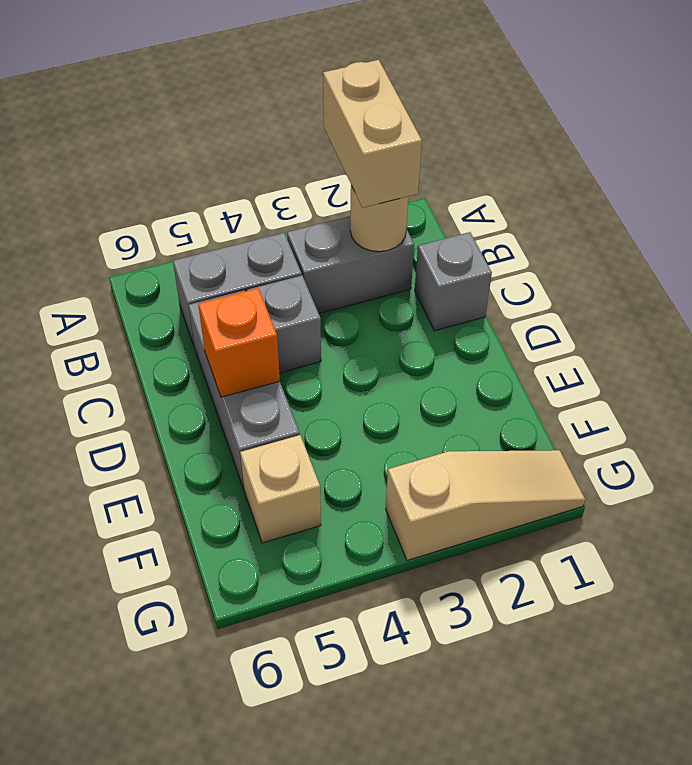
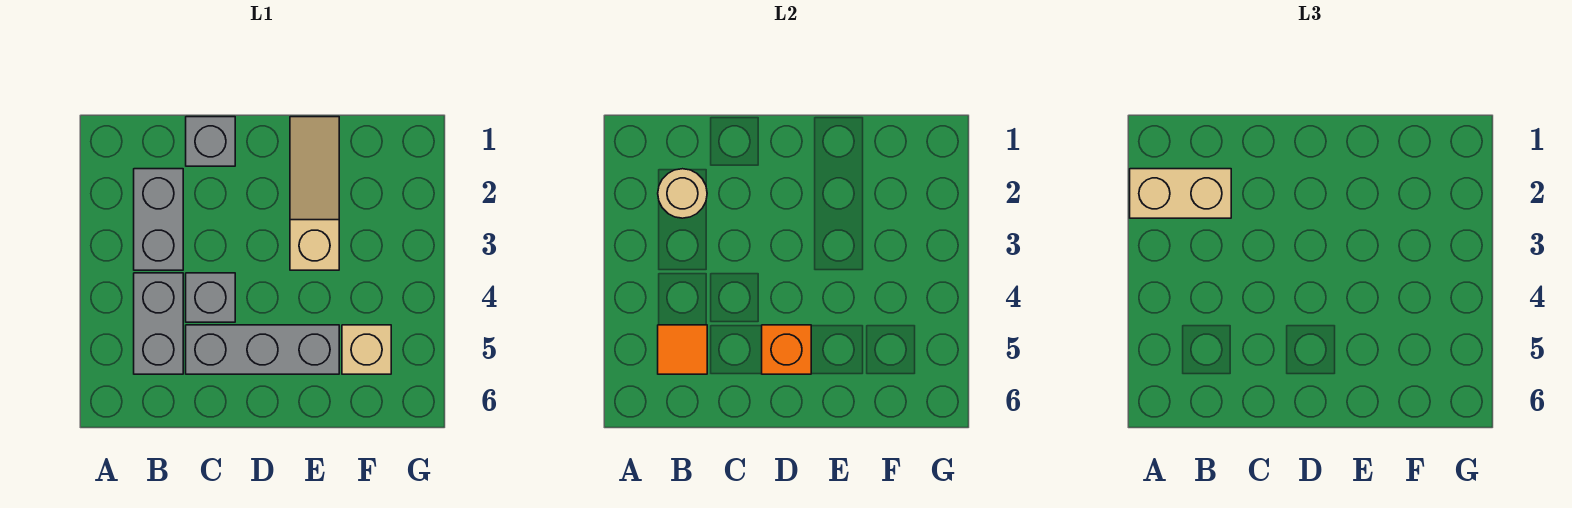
none -> orange 1x1 tile [658,325,707,374]
tan 1x3 slope [386,450,585,560] -> tan 1x3 slope moved to [290,117,339,270]

